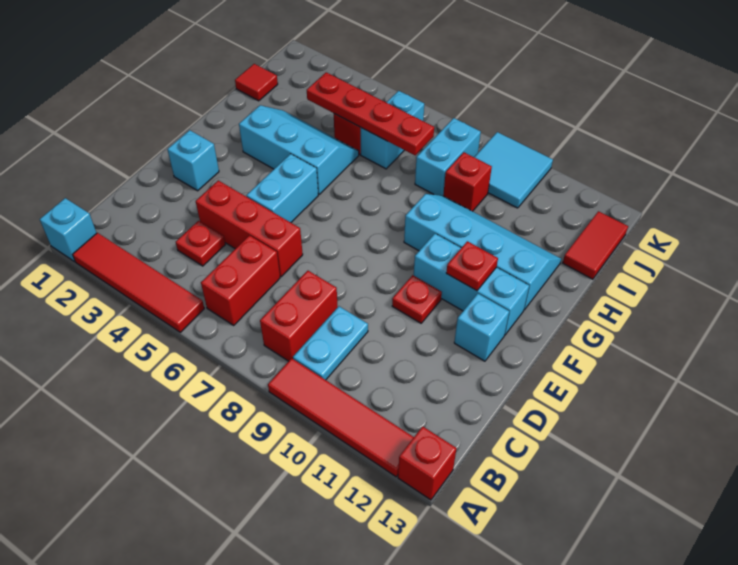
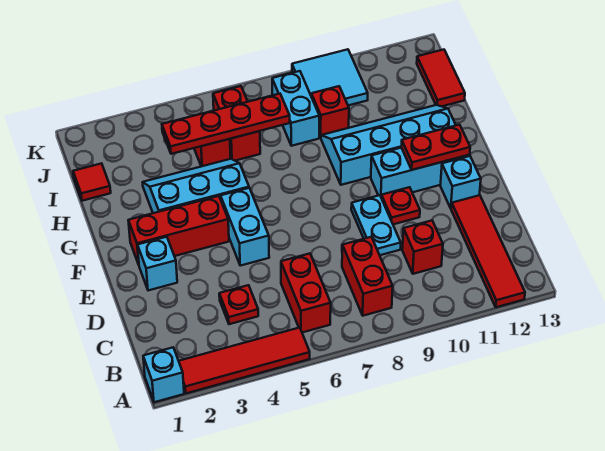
red 1x4 tile [268,358,414,477] -> red 1x4 tile turned to [451,195,525,307]
red 1x1 brick [398,426,457,500] -> red 1x1 brick moved to [402,221,443,274]
cyan 1x2 plate [293,306,368,380] -> cyan 1x2 plate moved to [351,195,401,255]
red 1x3 brick [196,180,303,277] -> red 1x3 brick moved to [128,196,229,264]
red 1x1 plate [446,241,498,291] -> red 1x2 plate [401,125,470,170]
cyan 1x2 brick [361,91,424,169] -> red 1x2 brick [213,86,260,161]

